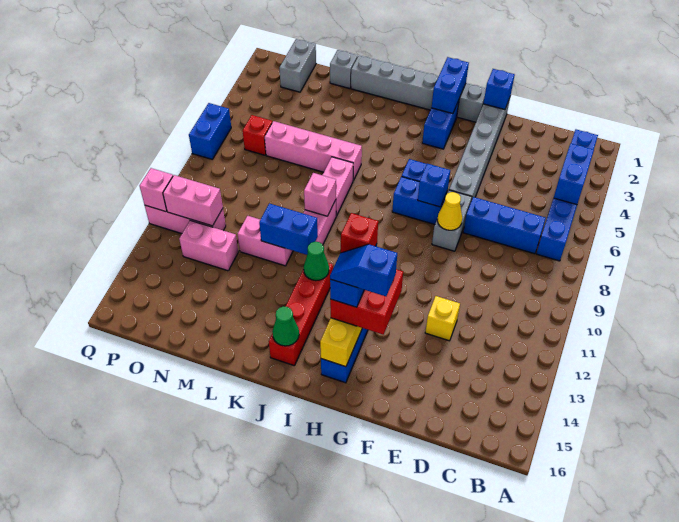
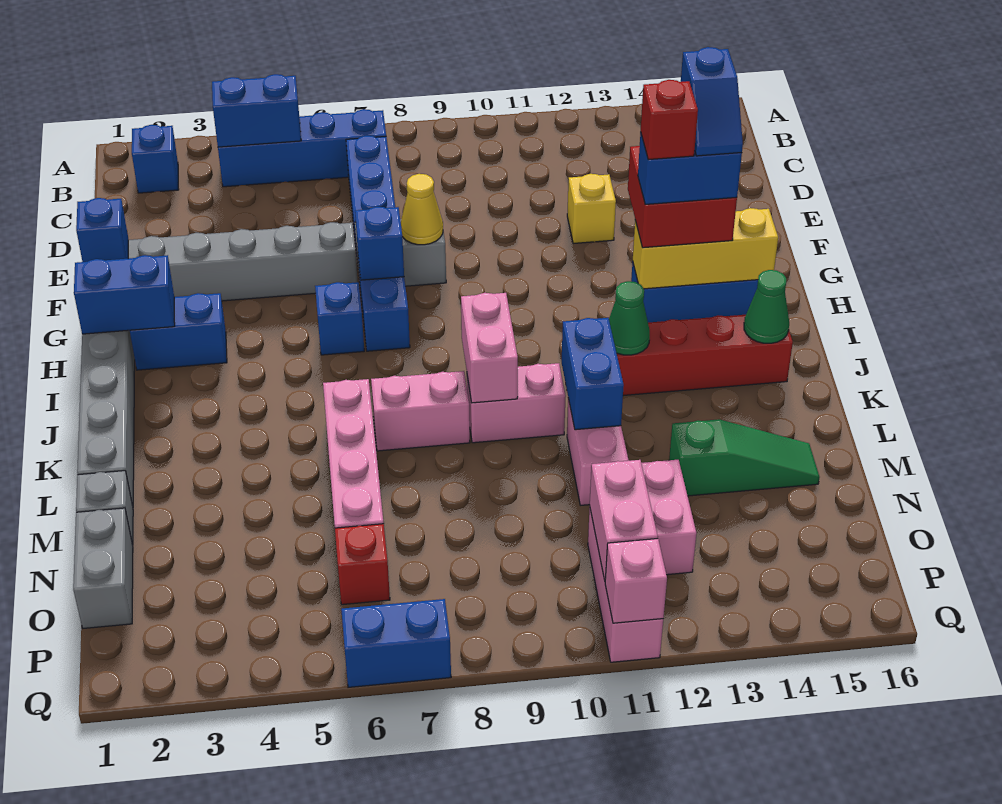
pink 1x1 brick [304,173,336,216] -> pink 1x2 brick [461,293,518,403]
none -> green 1x3 slope [669,419,820,496]
grey 1x2 brick [279,39,316,92] -> grey 1x2 brick turned to [73,508,133,628]

